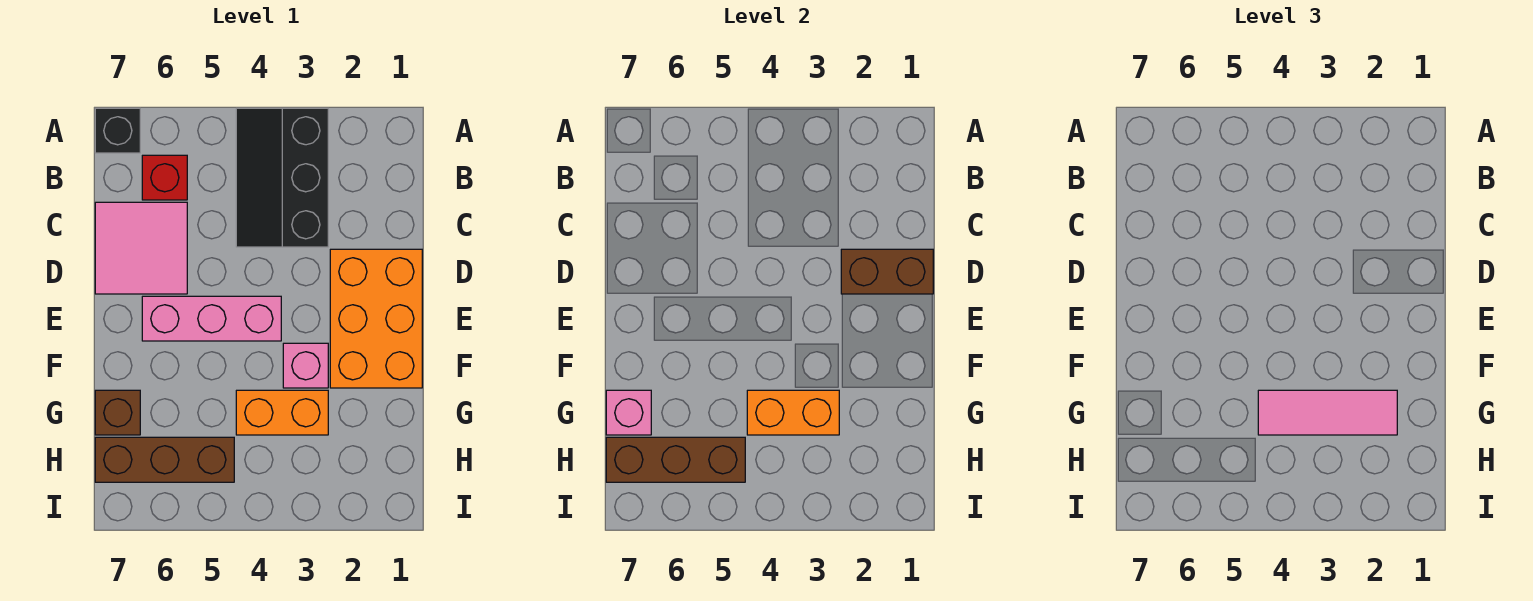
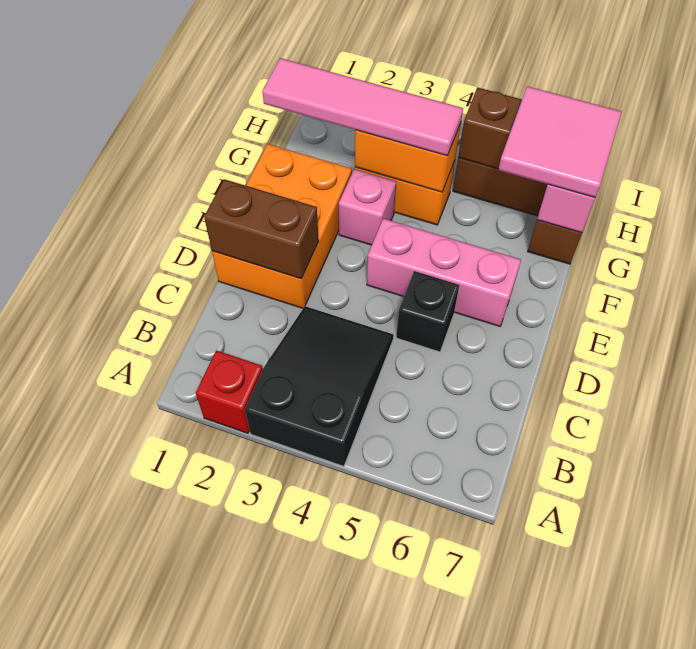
black 2x3 slope [236,108,328,247] -> black 2x3 slope turned to [245,306,394,466]
black 1x1 brick [95,108,140,153] -> black 1x1 brick moved to [396,271,459,352]
red 1x1 brick [142,155,187,200] -> red 1x1 brick moved to [196,350,263,433]
pink 2x2 tile [95,202,187,294] -> pink 2x2 tile moved to [498,86,622,198]
pink 1x3 tile [1258,390,1397,435] -> pink 1x4 tile [262,58,463,156]

